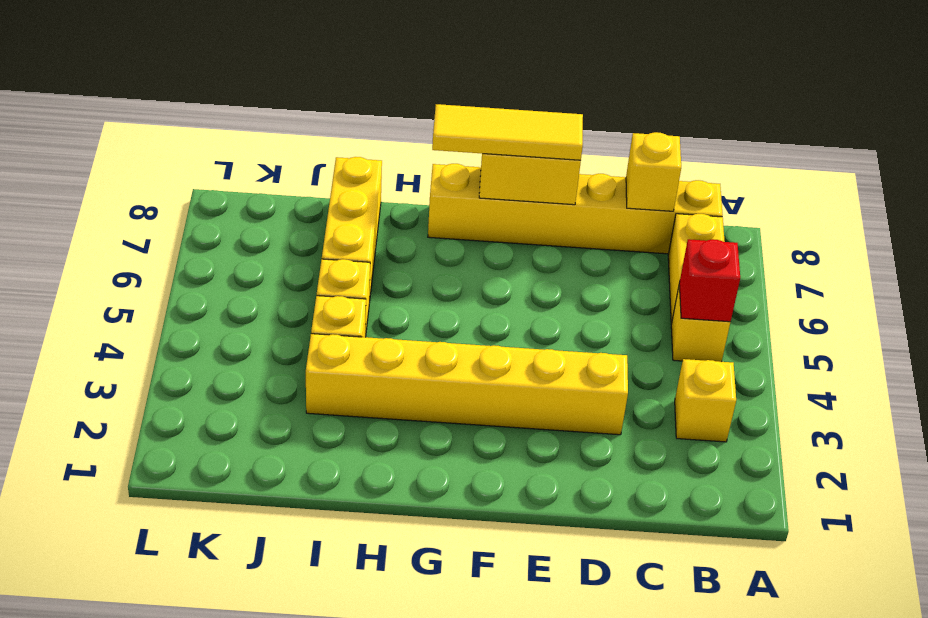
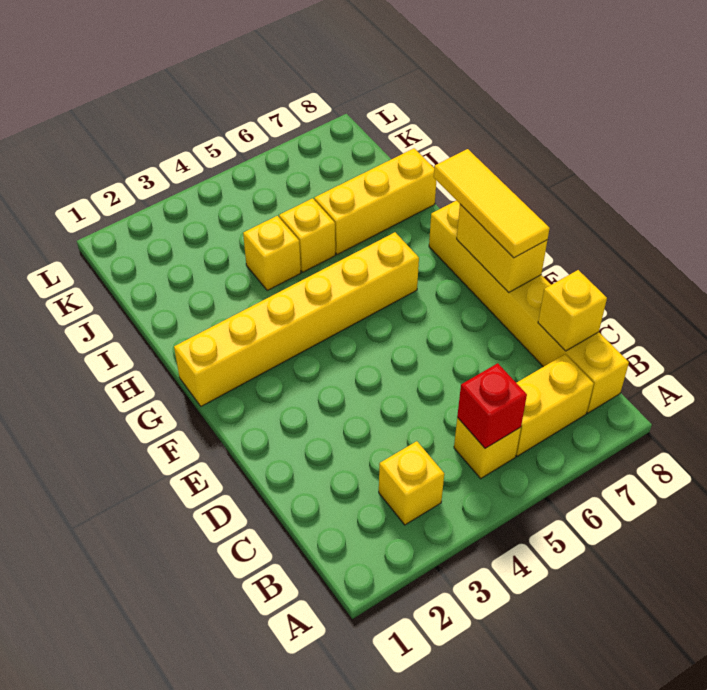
yellow 1x6 brick [306,334,628,435] -> yellow 1x6 brick turned to [174,232,419,406]

